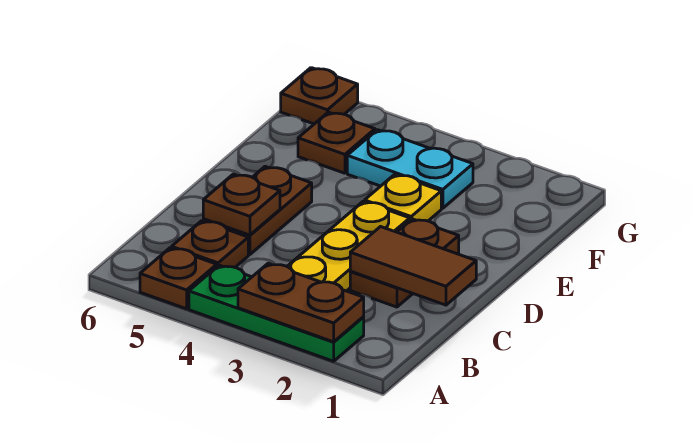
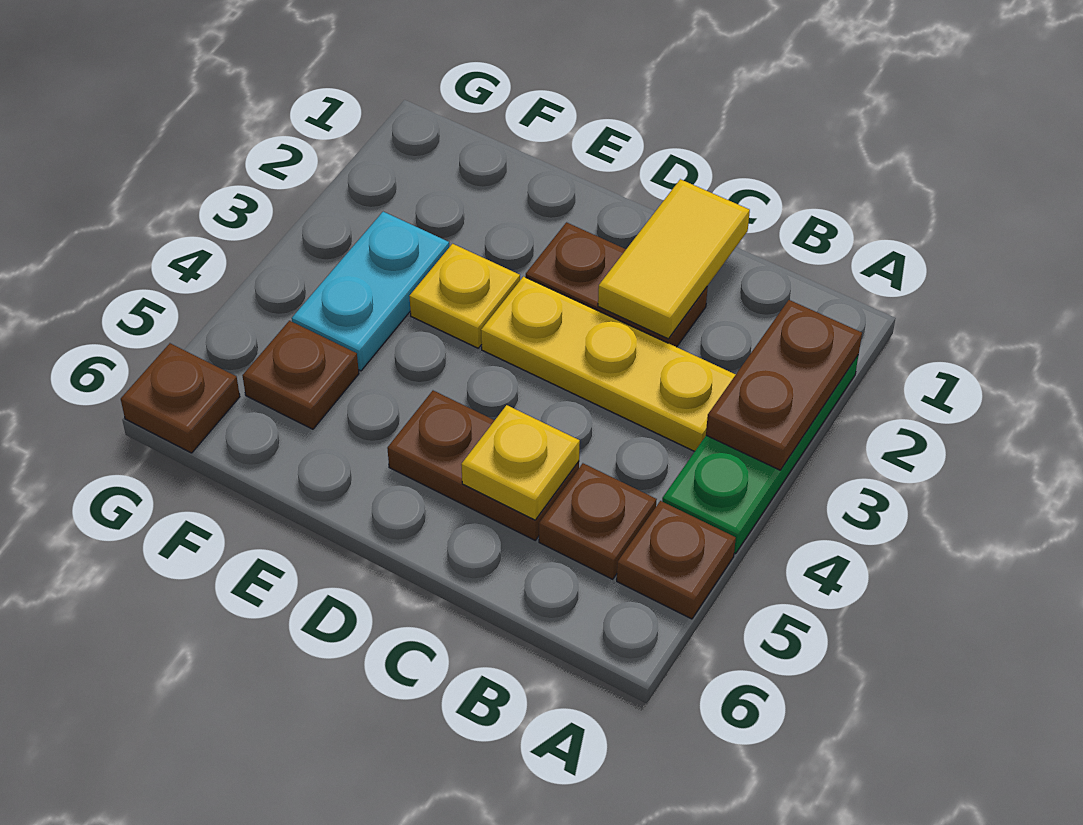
brown 1x2 tile [350,227,476,305] -> yellow 1x2 tile [598,179,750,339]
brown 1x1 plate [203,174,280,235] -> yellow 1x1 plate [461,405,580,520]

